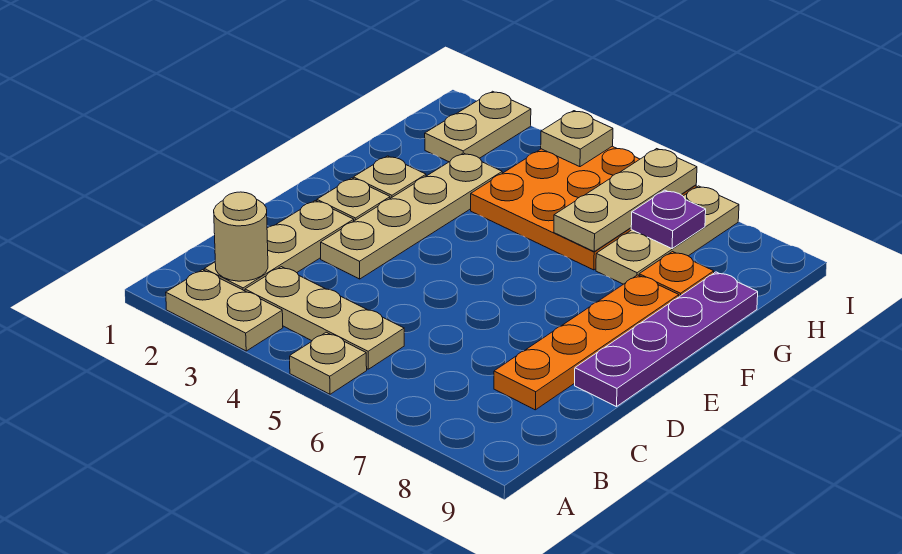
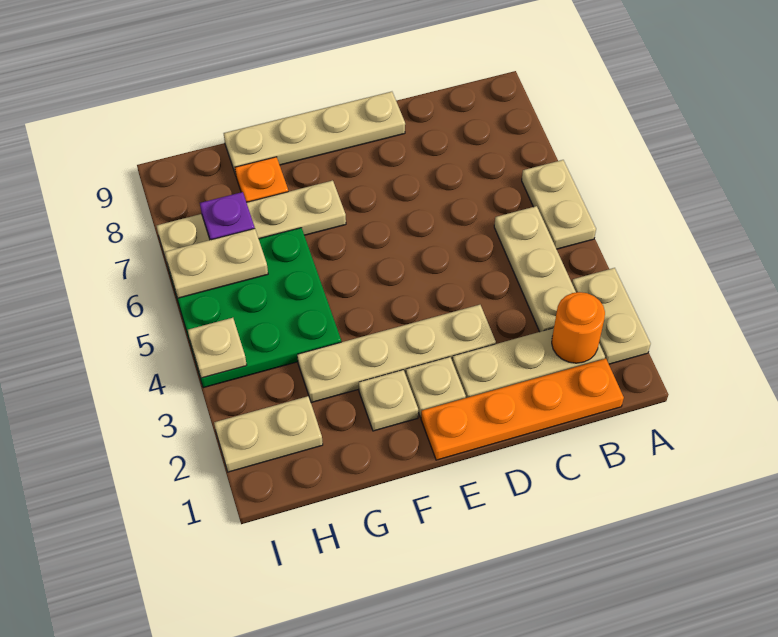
tan 1x1 plate [290,332,367,394] -> tan 1x2 plate [522,160,596,249]
tan 1x1 round brick [214,192,268,281] -> orange 1x1 round brick [552,292,605,363]
orange 1x4 plate [494,275,679,410] -> orange 1x4 plate moved to [421,359,624,460]
purple 1x4 plate [575,272,758,407] -> tan 1x4 plate [224,92,405,175]
orange 3x3 plate [471,146,696,270] -> green 3x3 plate [168,228,341,388]
tan 1x3 plate [554,149,697,251] -> tan 1x2 plate [165,229,268,298]
tan 1x3 plate [596,186,739,284] -> tan 1x4 plate [157,180,346,266]

